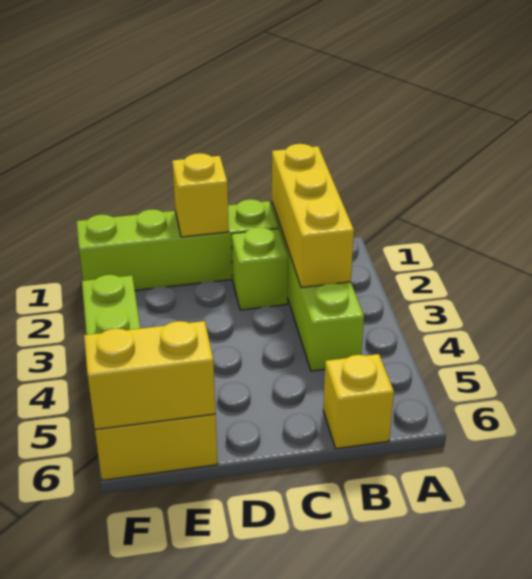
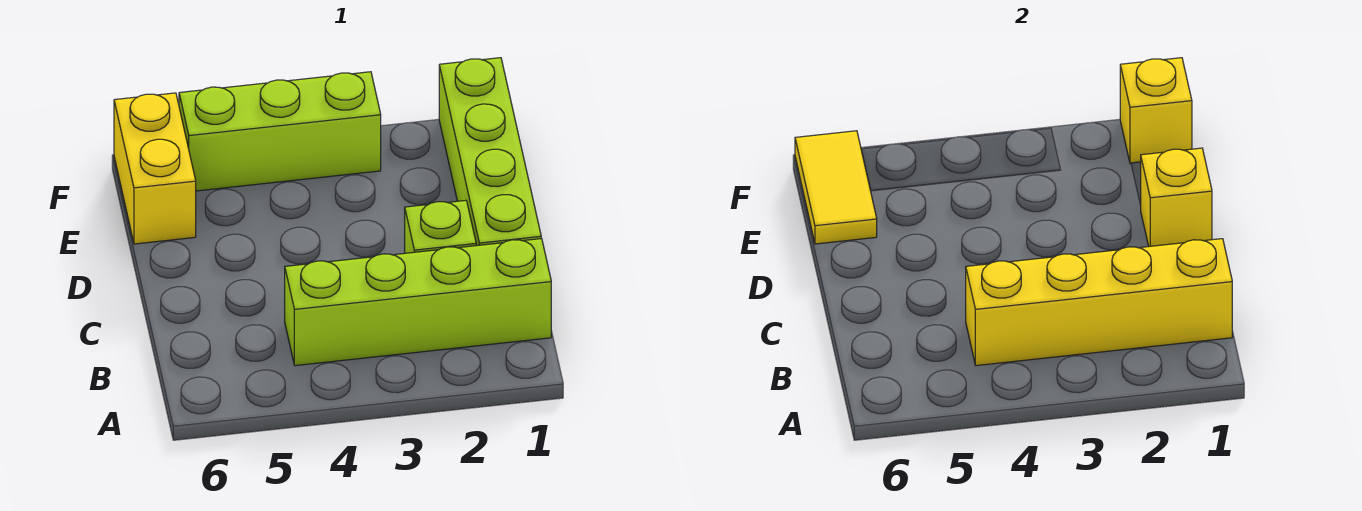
yellow 1x3 brick [272,144,354,288] -> yellow 1x4 brick [966,239,1232,366]
yellow 1x1 brick [323,354,394,449] -> yellow 1x1 brick moved to [1120,58,1192,163]
yellow 1x2 brick [84,321,216,430] -> yellow 1x2 tile [795,131,877,244]

